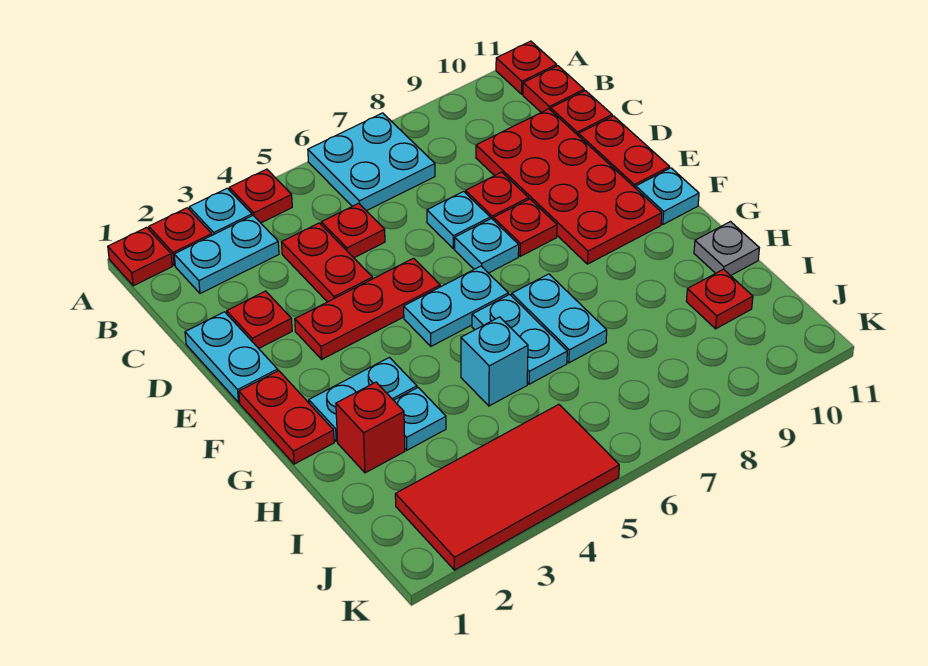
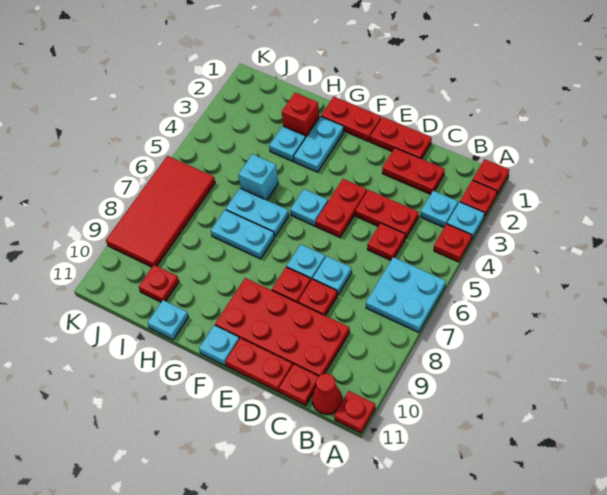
cyan 1x2 plate [174,216,279,294] -> cyan 1x1 plate [420,191,458,227]
red 1x1 plate [523,66,584,112] -> red 1x1 cone [312,373,342,414]
cyan 1x2 plate [185,312,278,402] -> red 1x2 plate [370,117,432,159]
red 1x1 plate [227,291,292,348] -> red 1x2 plate [382,148,445,194]
red 1x3 plate [295,258,440,359] -> red 1x2 plate [316,179,367,237]
cyan 1x2 plate [404,266,508,346] -> cyan 1x1 plate [290,189,328,226]
grey 1x1 plate [694,222,759,276] -> cyan 1x1 plate [148,300,188,340]
red 2x4 tile [395,404,619,570] -> red 2x4 tile moved to [106,156,215,267]

